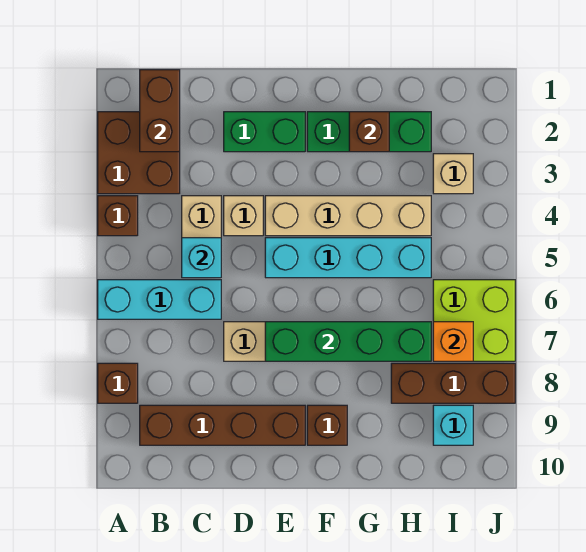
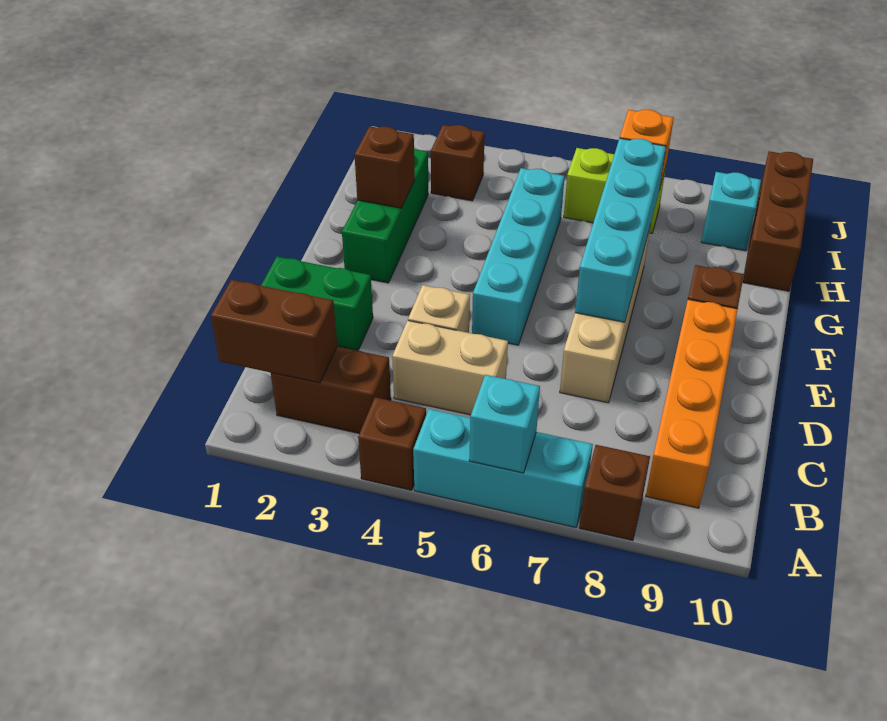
brown 2x2 brick [98,112,180,194] -> brown 1x2 brick [271,347,391,434]
cyan 1x3 brick [98,280,221,319] -> cyan 1x3 brick turned to [413,409,593,528]
brown 1x4 brick [140,405,305,445] -> orange 1x4 brick [646,299,738,508]
cyan 1x1 brick [182,238,221,278] -> cyan 1x1 brick moved to [469,375,540,473]
green 1x2 brick [224,112,305,152] -> green 1x2 brick turned to [261,257,373,351]
tan 1x4 brick [265,196,431,236] -> none
green 1x4 brick [265,322,431,361] -> cyan 1x4 brick [575,138,666,322]
brown 1x3 brick [391,363,515,403] -> brown 1x3 brick moved to [743,151,813,291]
tan 1x1 brick [433,154,473,194] -> brown 1x1 brick [431,125,485,201]
lime 2x2 brick [433,280,515,361] -> lime 1x2 brick [564,148,666,234]

